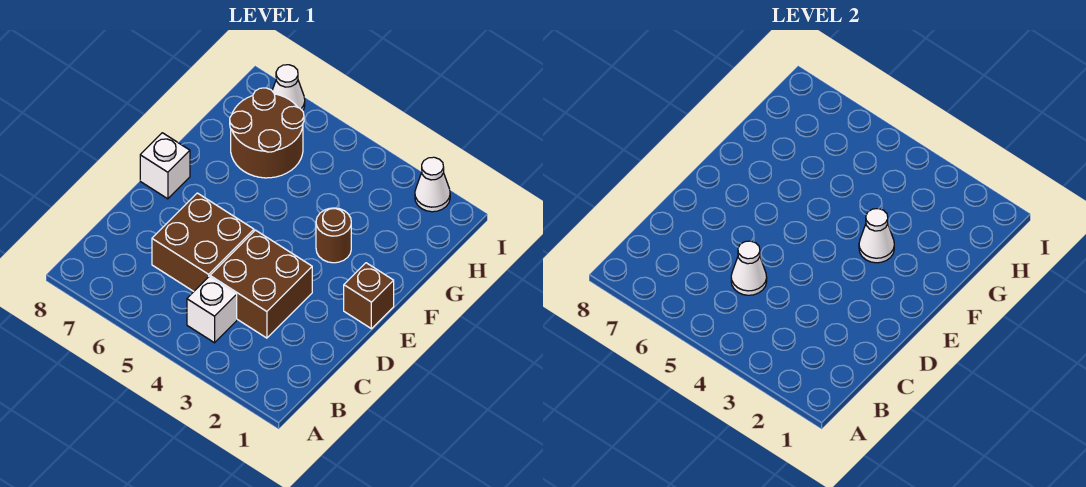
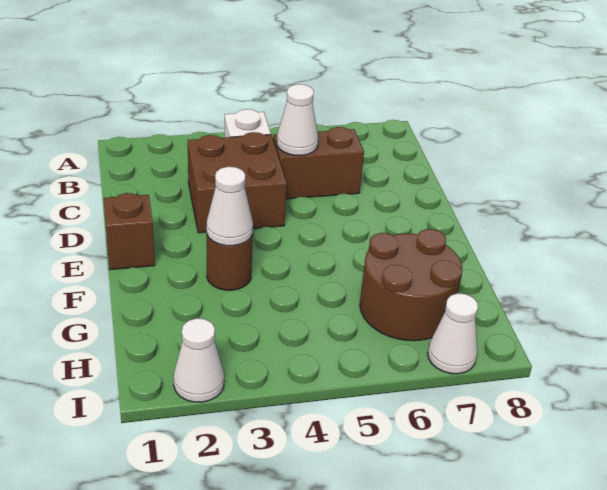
brown 2x2 brick [152,193,254,291] -> brown 1x2 brick [273,127,364,199]
white 1x1 brick [140,133,190,199] -> none

